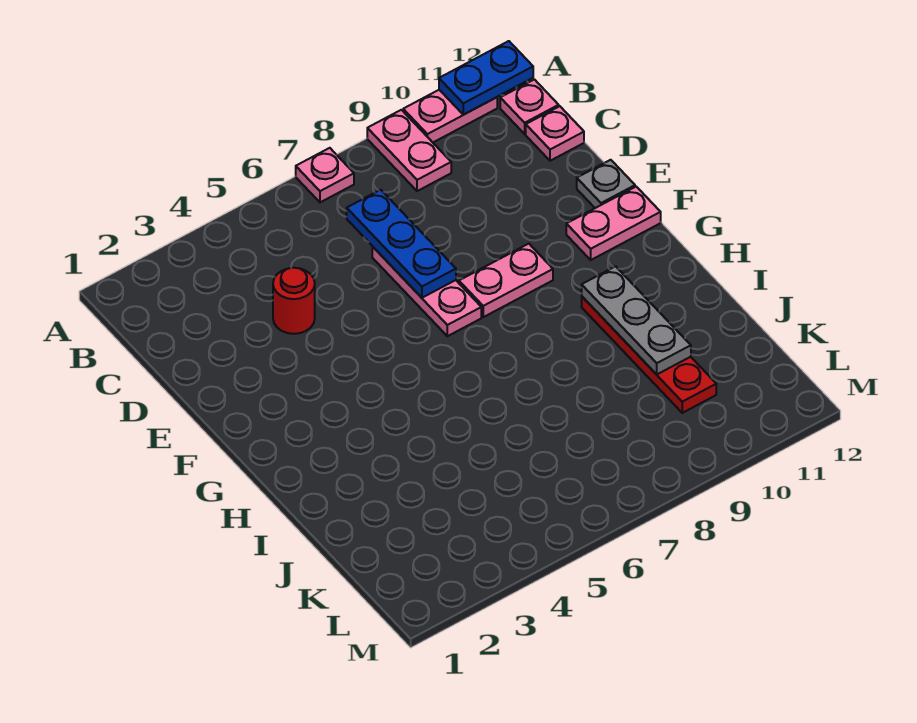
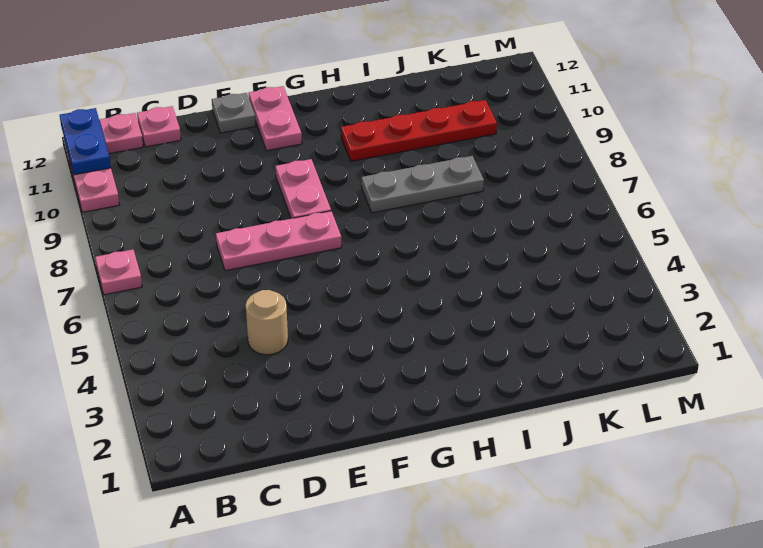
pink 1x2 plate [367,110,451,191] -> none
blue 1x3 plate [347,190,456,298] -> none
red 1x1 round brick [273,268,315,334] -> tan 1x1 round brick [246,290,288,355]
grey 1x3 plate [582,266,691,374] -> grey 1x3 plate moved to [361,156,484,213]

